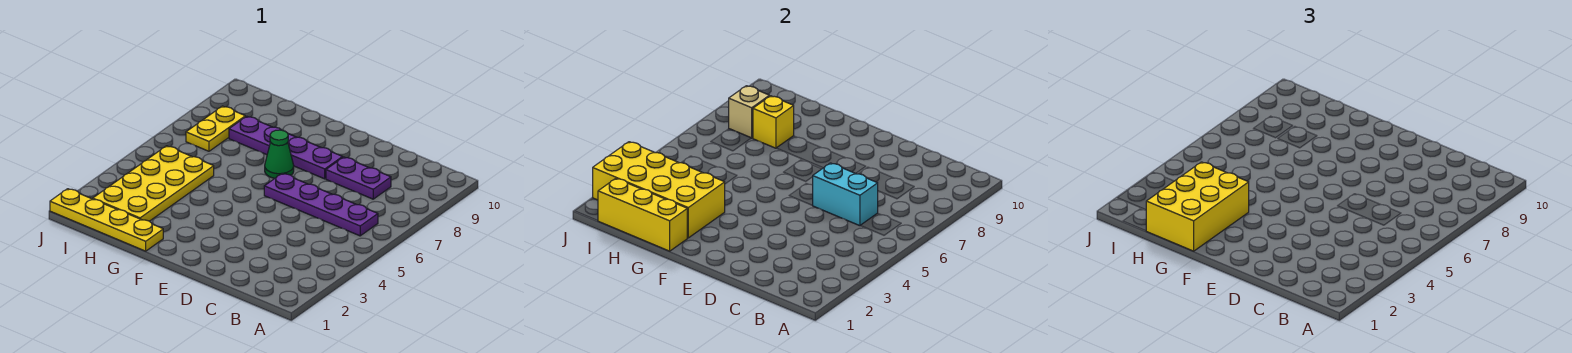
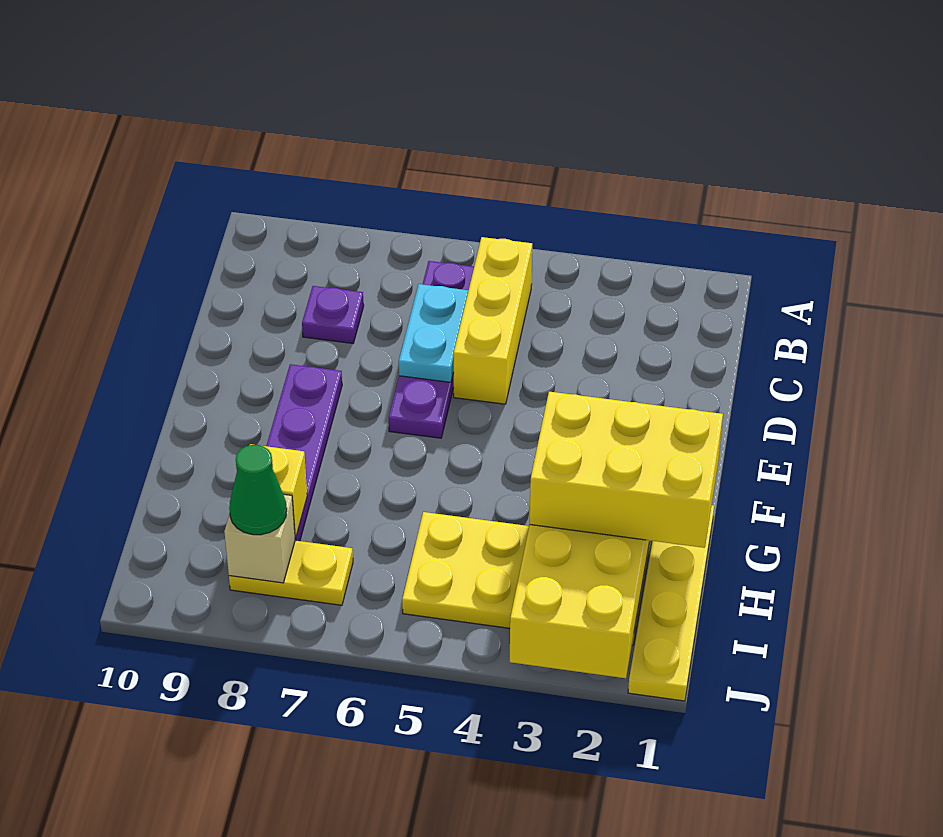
cyan 1x2 brick [812,163,878,226] -> cyan 1x2 plate [399,284,468,382]
purple 1x2 plate [326,157,391,199] -> purple 1x1 plate [302,286,364,343]
green 1x1 cone [265,130,294,178] -> green 1x1 cone moved to [229,445,287,535]
yellow 1x3 brick [598,179,687,251] -> yellow 1x3 brick moved to [454,237,532,404]

